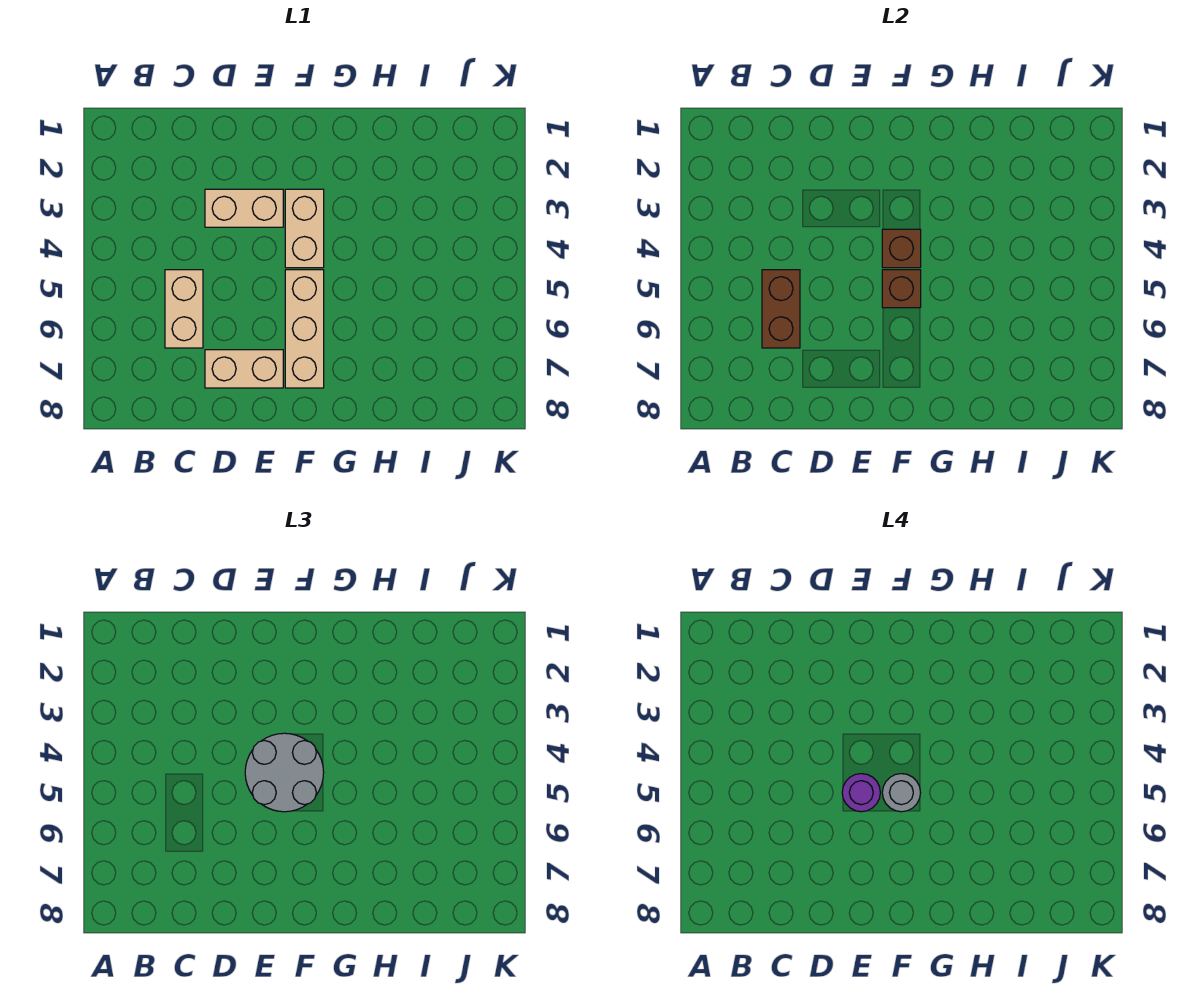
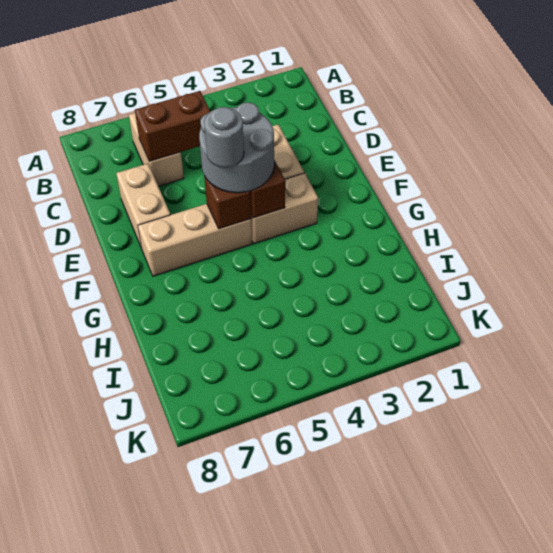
tan 1x2 brick [165,270,203,348] -> tan 1x2 brick turned to [129,113,184,186]
purple 1x1 round brick [842,774,880,812] -> none

